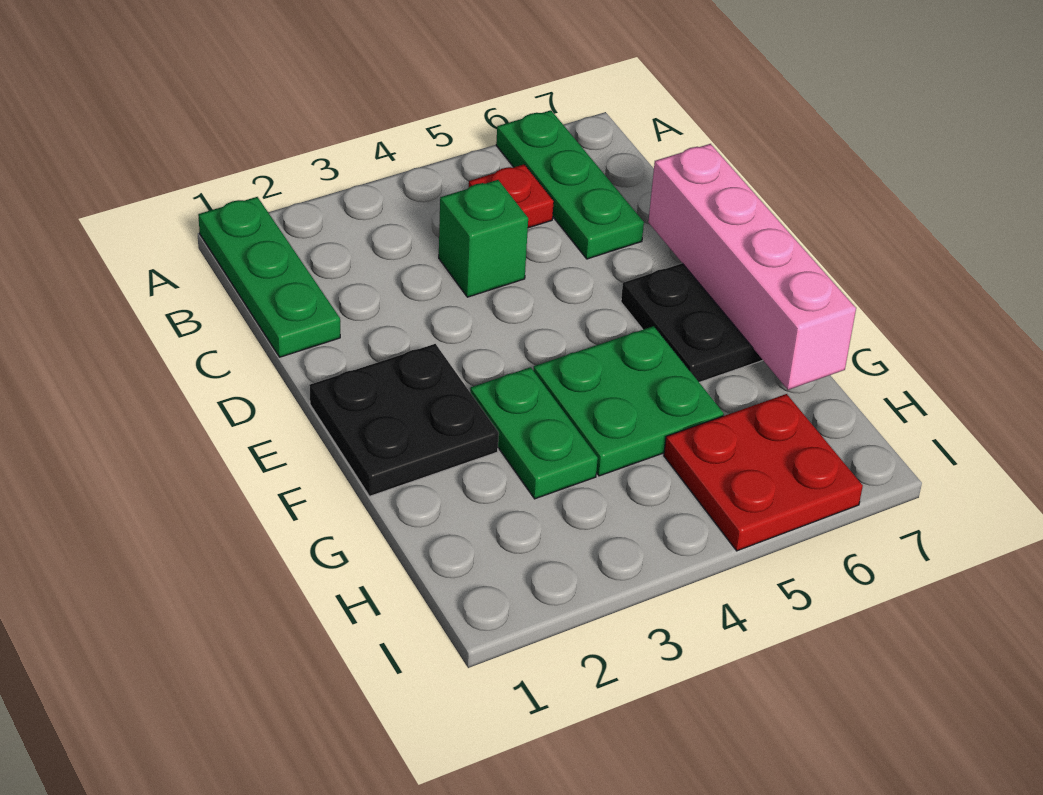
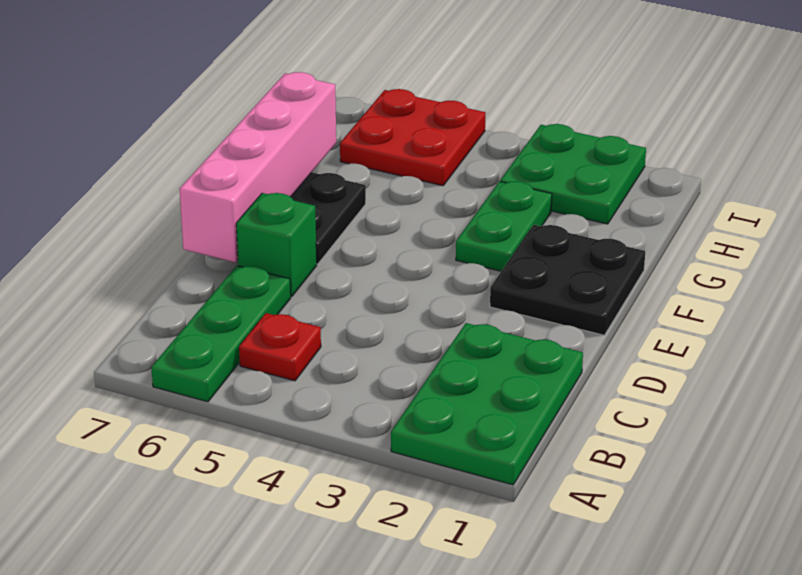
green 1x3 plate [198,197,340,357] -> green 2x3 plate [391,323,583,485]
green 1x1 brick [439,180,528,297] -> green 1x1 brick moved to [236,193,317,297]
green 2x2 plate [533,326,724,476] -> green 2x2 plate moved to [500,124,646,224]

